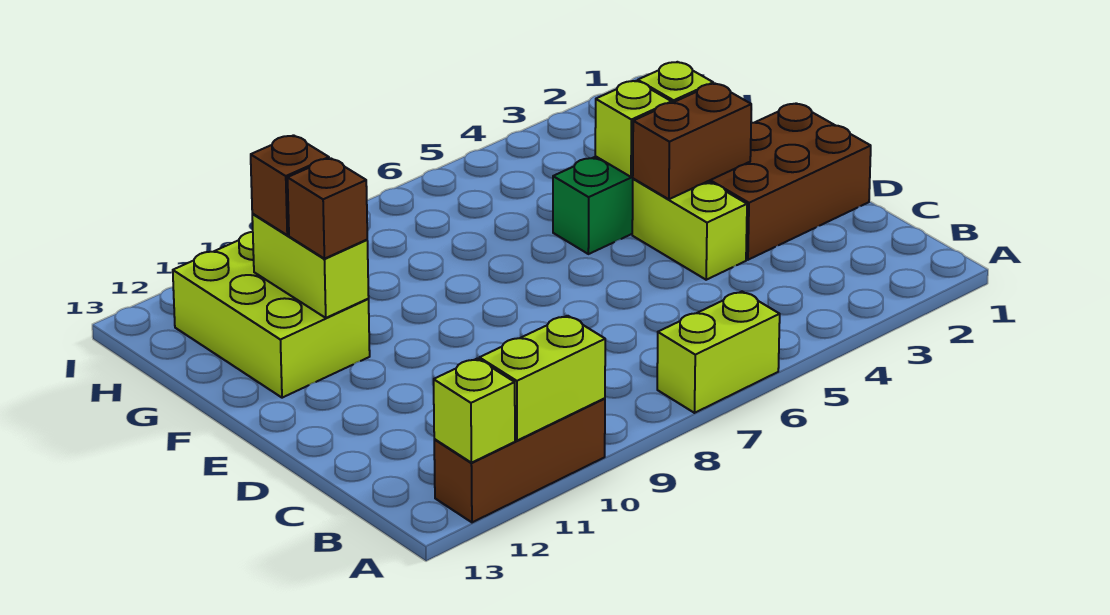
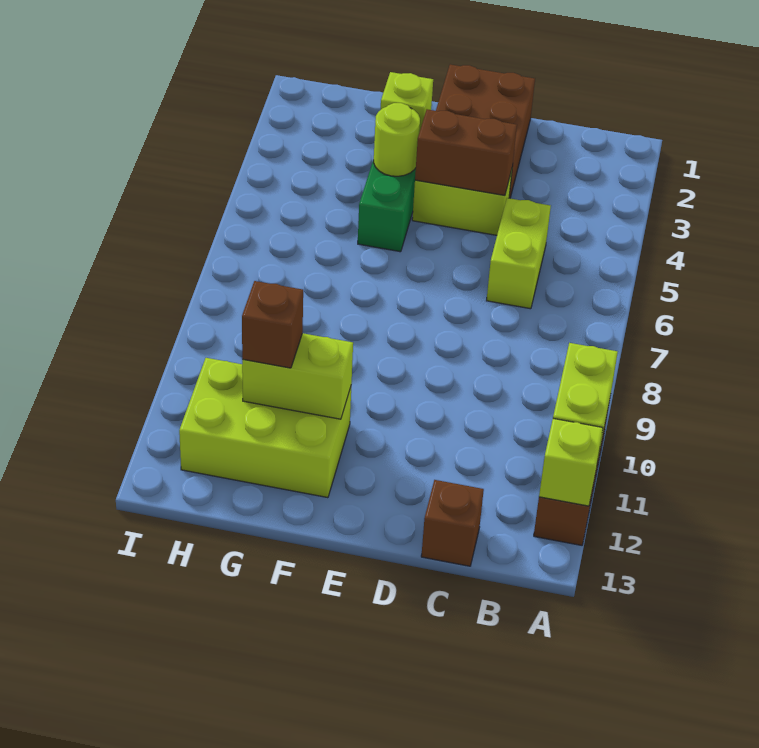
lime 1x2 brick [657,291,780,413] -> lime 1x2 brick moved to [487,198,551,309]
brown 1x2 brick [633,84,751,199] -> brown 1x2 brick turned to [415,109,517,195]
lime 1x1 brick [595,81,672,177] -> lime 1x1 round brick [374,103,420,176]
brown 1x1 brick [288,158,367,259] -> brown 1x1 brick moved to [421,480,484,566]

